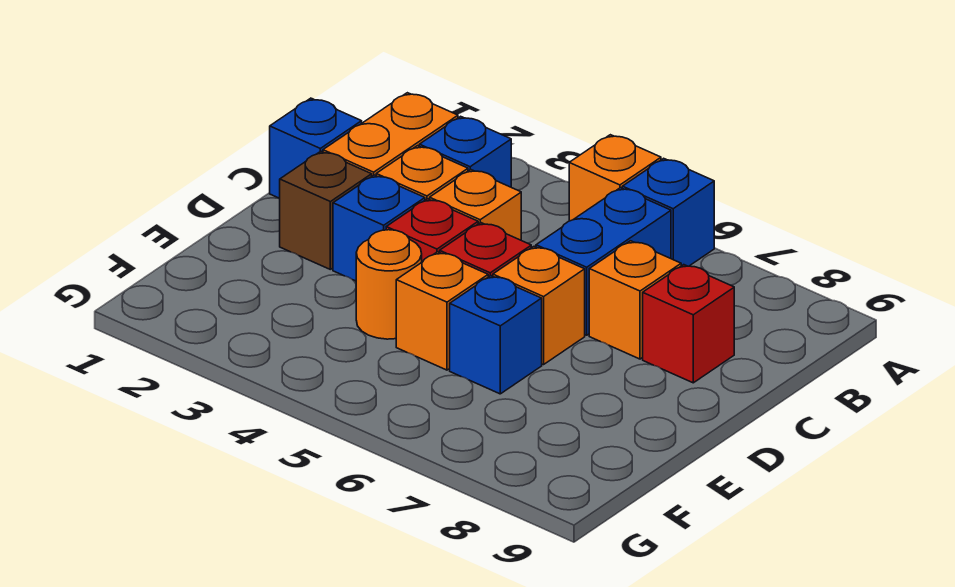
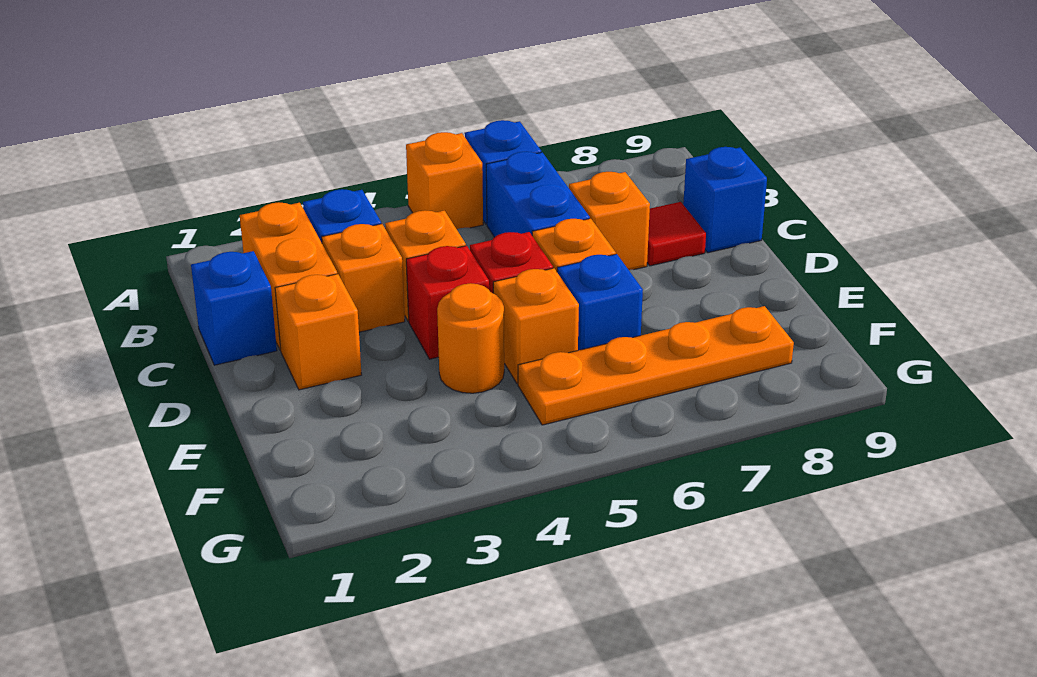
red 1x1 brick [643,265,734,383] -> red 1x1 tile [647,202,706,266]
brown 1x1 brick [279,151,372,269] -> orange 1x1 brick [275,274,362,390]
blue 1x1 brick [333,175,425,281] -> blue 1x1 brick moved to [683,147,767,253]
none -> orange 1x4 plate [518,306,794,425]

